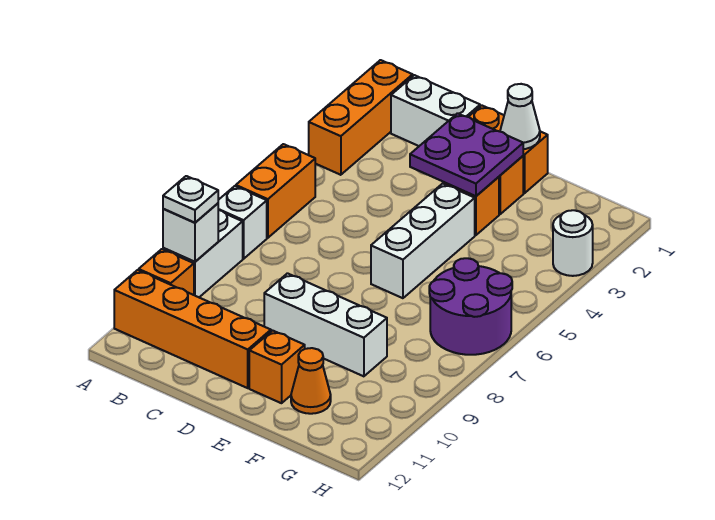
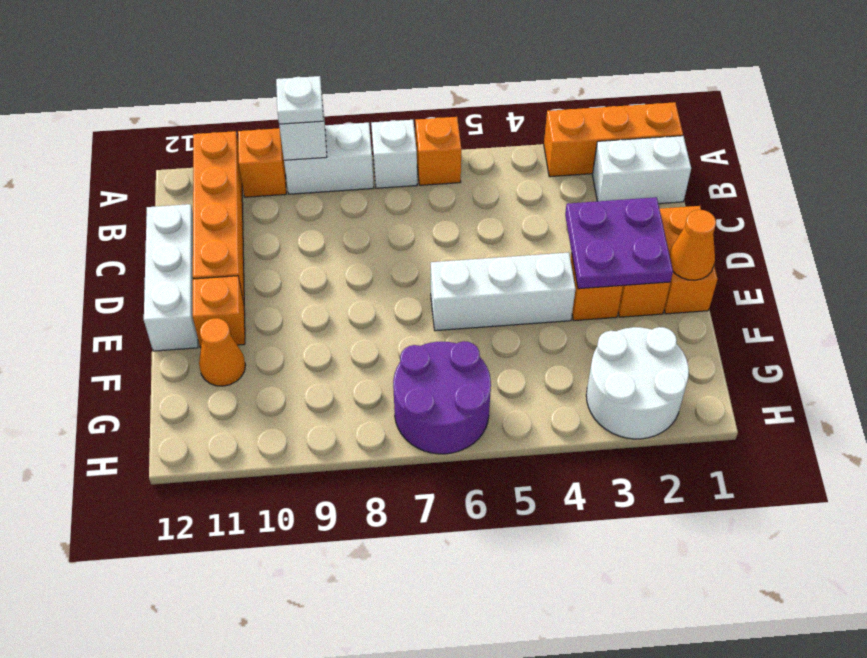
orange 1x2 brick [236,144,315,238] -> orange 1x1 brick [415,117,461,185]
white 1x2 brick [391,75,480,146] -> white 1x2 brick turned to [592,136,691,204]
white 1x3 brick [264,273,387,376] -> white 1x3 brick moved to [144,204,198,351]
white 1x1 cone [500,84,540,149] -> orange 1x1 cone [669,210,716,280]
white 1x1 round brick [553,210,593,276] -> white 2x2 round brick [586,327,689,439]

